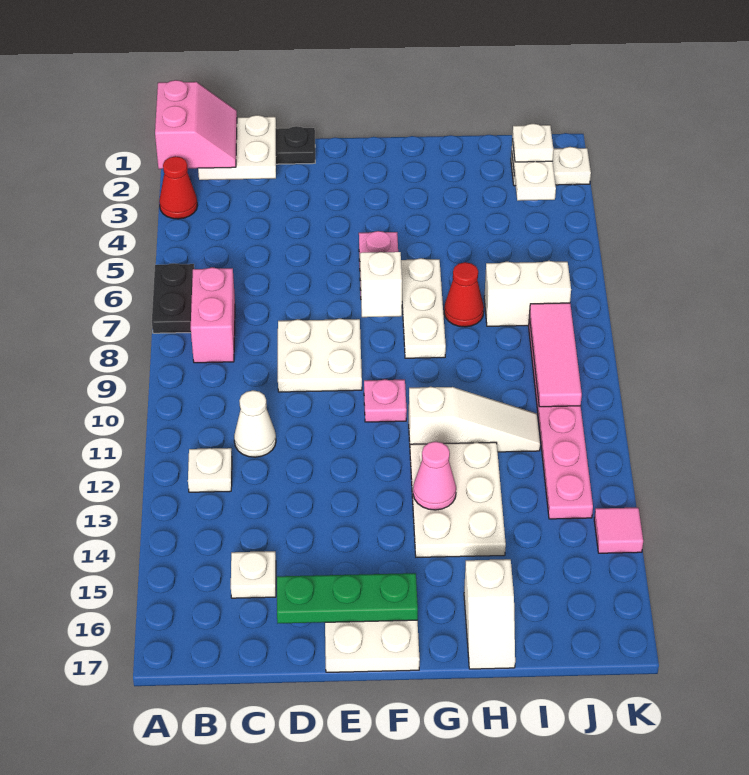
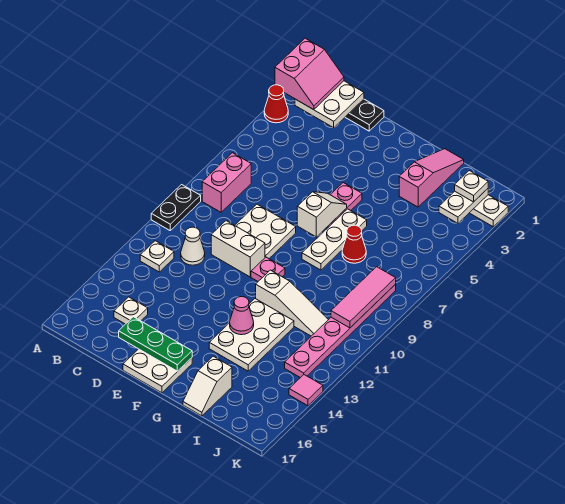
black 1x2 plate [152,263,194,333] -> black 1x2 plate moved to [151,185,201,230]
none -> pink 1x3 slope [399,149,464,207]
white 1x2 brick [484,261,571,326] -> white 1x2 brick moved to [211,221,265,277]

